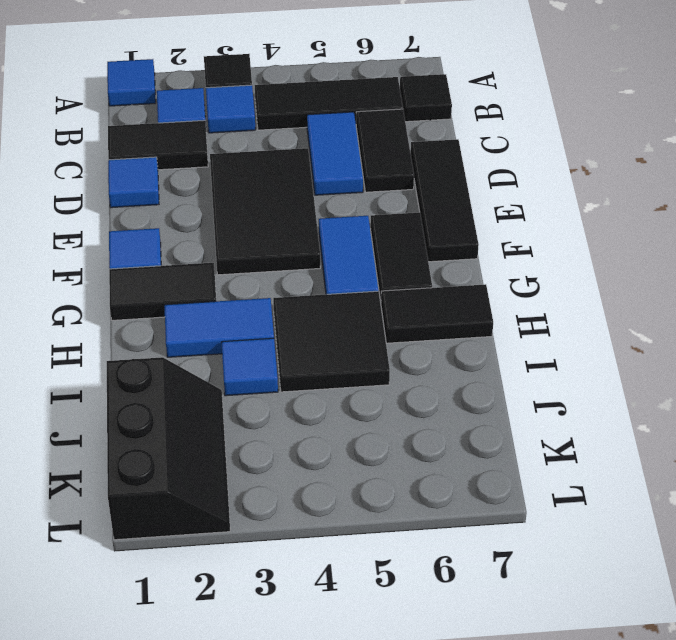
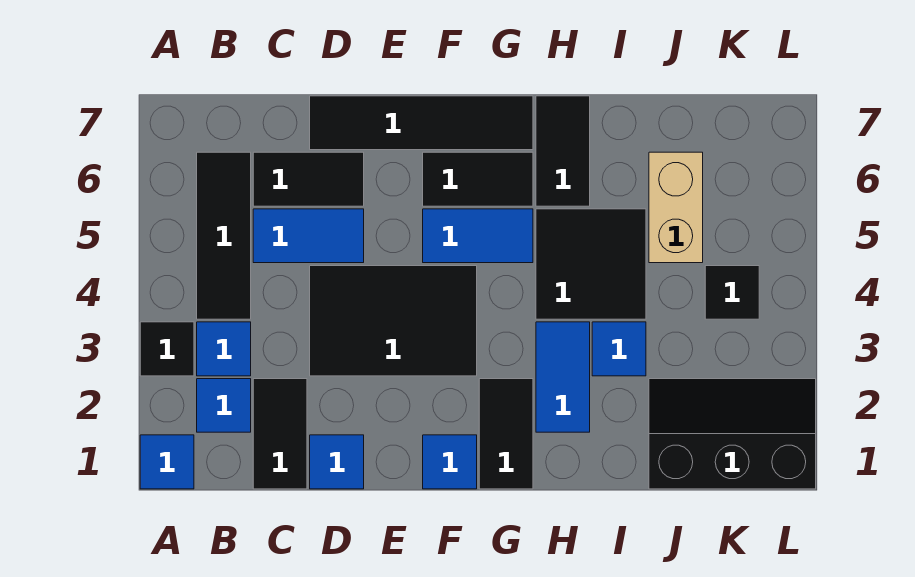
black 1x1 tile [400,74,452,122] -> black 1x1 tile moved to [705,266,759,319]
black 1x3 tile [411,139,479,262] -> black 1x4 tile [310,96,533,150]
none -> tan 1x2 brick [649,152,703,263]

